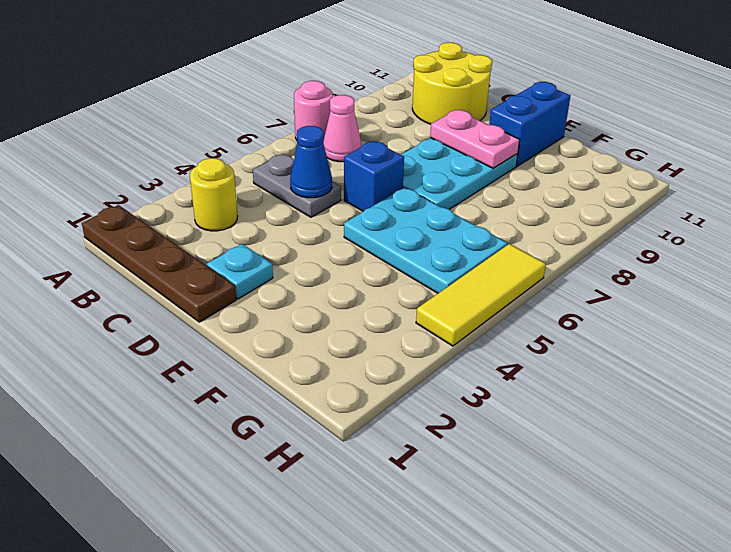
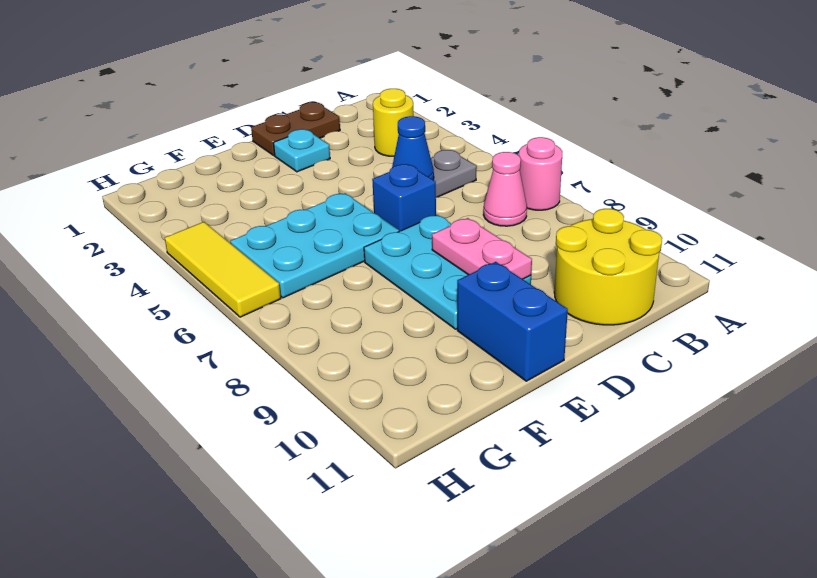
brown 1x4 plate [82,205,236,322] -> brown 1x2 plate [251,102,340,156]
pink 1x2 plate [430,110,519,168] -> pink 1x2 plate turned to [432,218,532,279]

